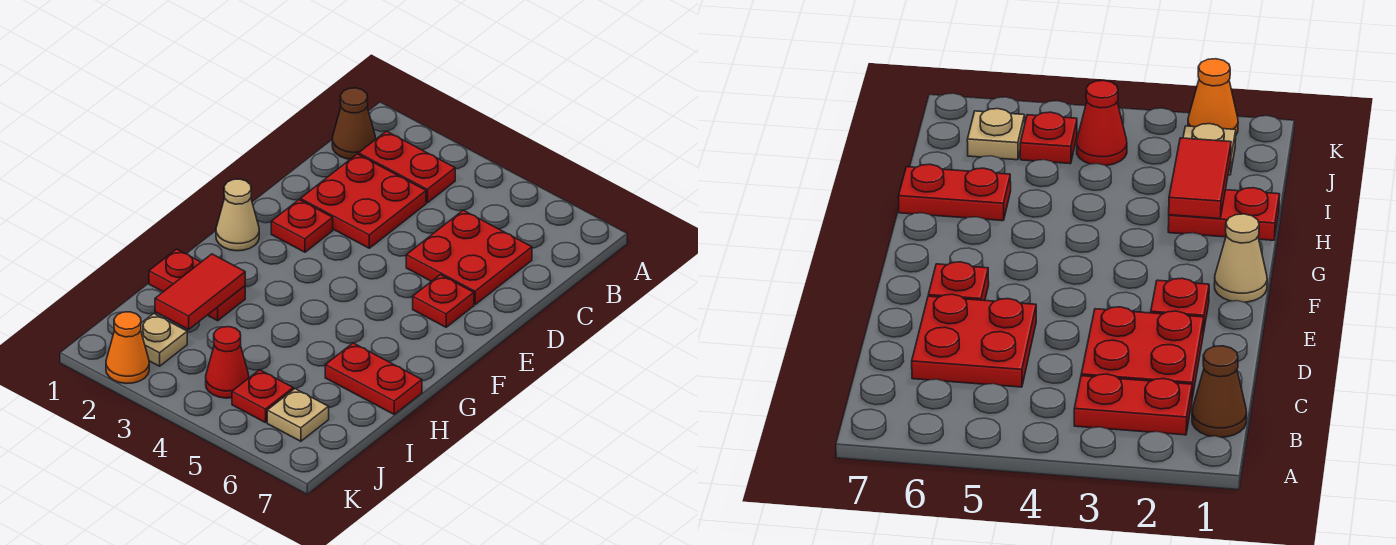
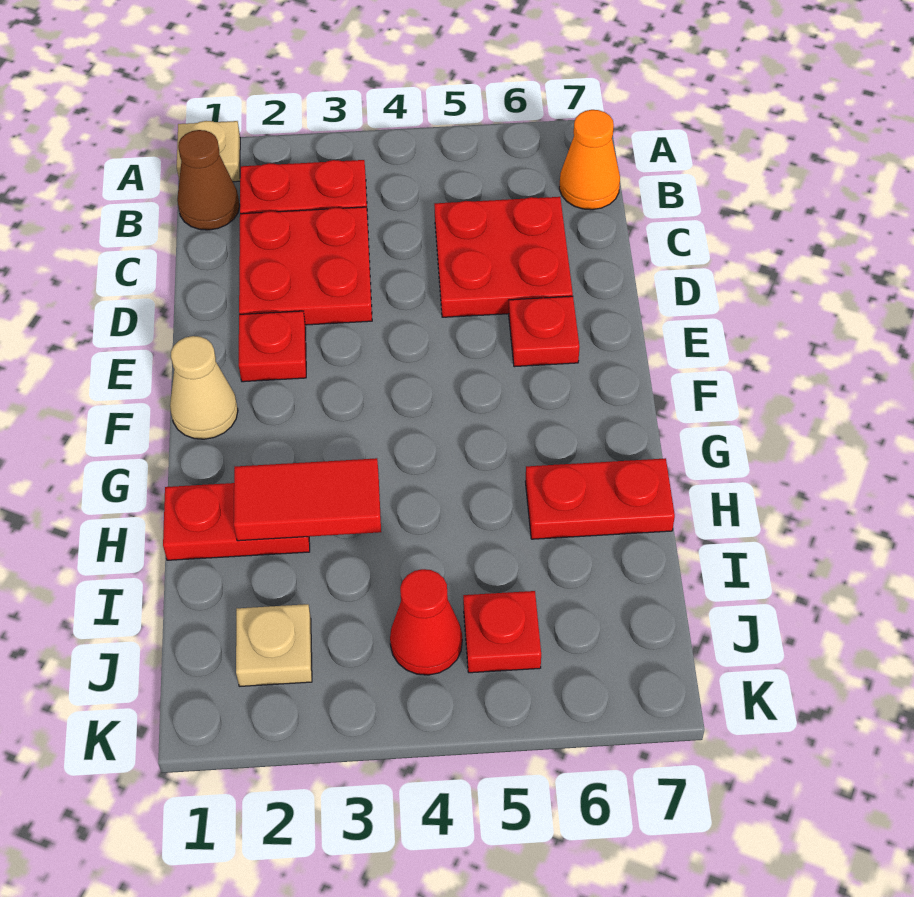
red 1x2 tile [155,254,245,329] -> red 1x2 tile turned to [234,458,381,541]
tan 1x1 plate [267,389,329,441] -> tan 1x1 plate moved to [177,121,240,182]
orange 1x1 cone [106,312,149,384] -> orange 1x1 cone moved to [559,110,620,210]

